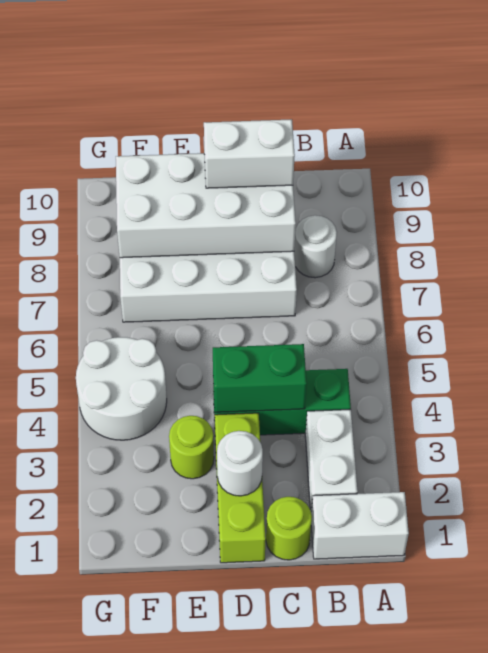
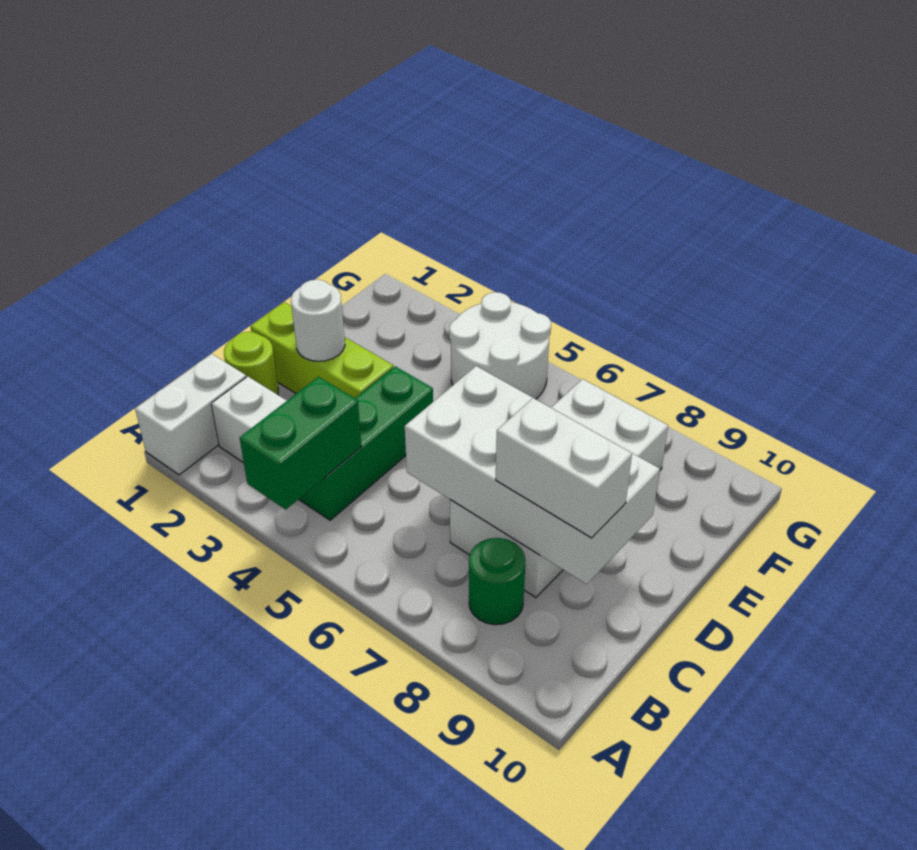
white 1x1 round brick [294,215,337,278] -> green 1x1 round brick [469,538,525,625]
green 1x2 brick [213,344,307,412] -> green 1x2 brick moved to [240,377,362,509]
white 2x4 brick [116,153,296,258] -> white 2x4 brick turned to [405,366,660,584]
white 1x2 brick [204,119,295,188] -> white 1x2 brick turned to [496,398,632,538]
lime 1x1 round brick [169,416,214,479] -> none

